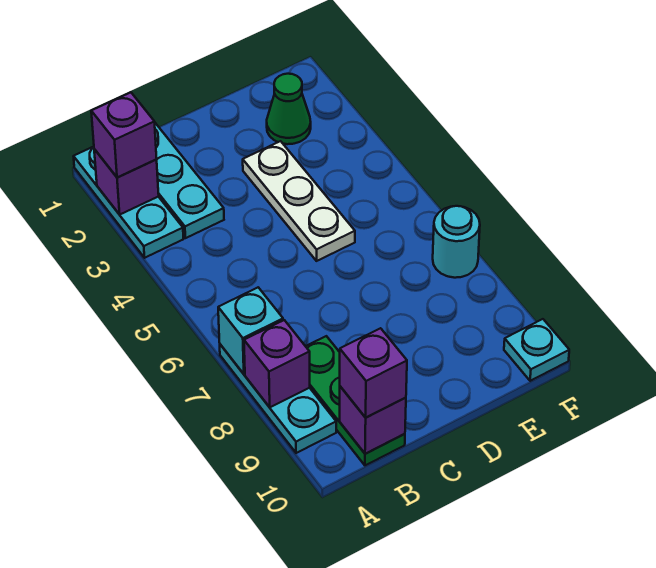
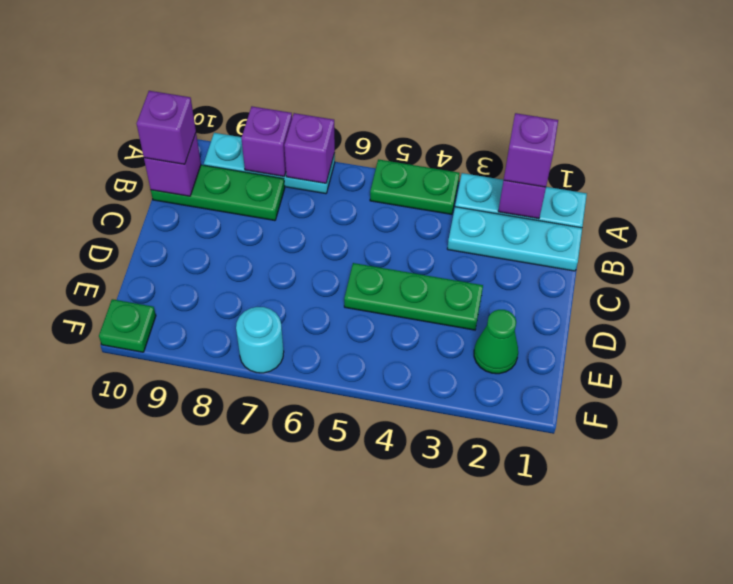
none -> green 1x2 plate [370,159,459,214]
cyan 1x1 brick [218,287,283,374] -> purple 1x1 brick [284,113,335,183]
white 1x3 plate [243,141,355,261] -> green 1x3 plate [344,263,483,330]
cyan 1x1 plate [504,319,569,381] -> green 1x1 plate [99,299,156,352]

